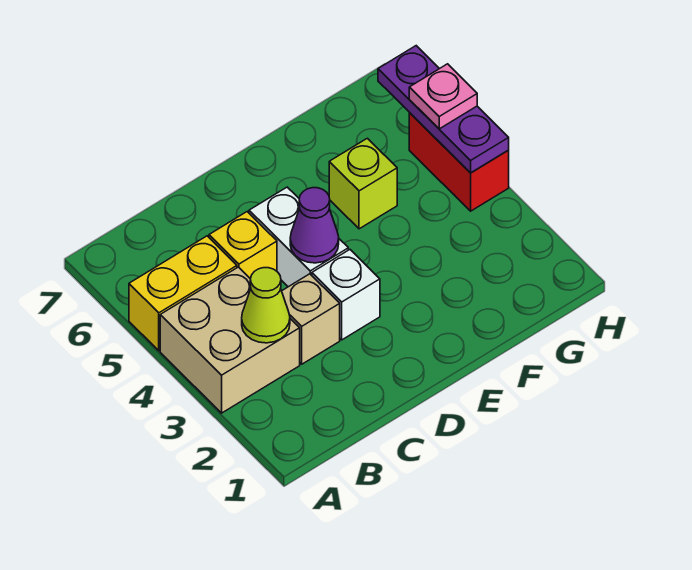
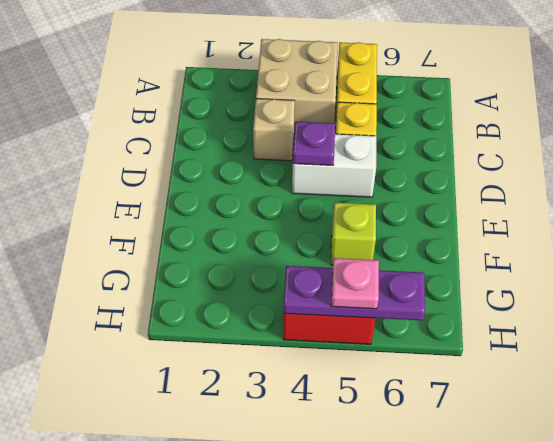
lime 1x1 cone [242,268,290,343] -> none
white 1x1 brick [312,250,380,340] -> none
purple 1x1 cone [290,188,339,263] -> purple 1x1 plate [293,122,335,165]

